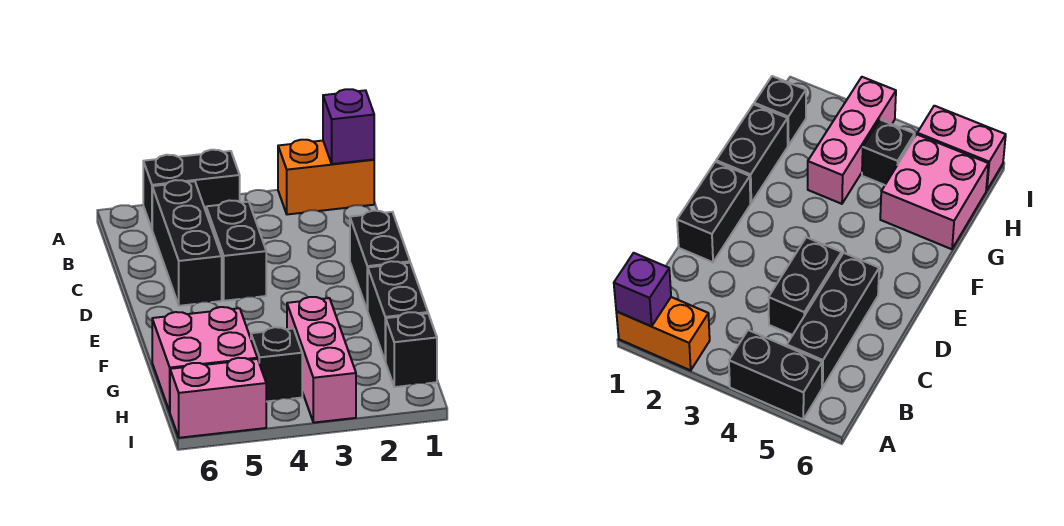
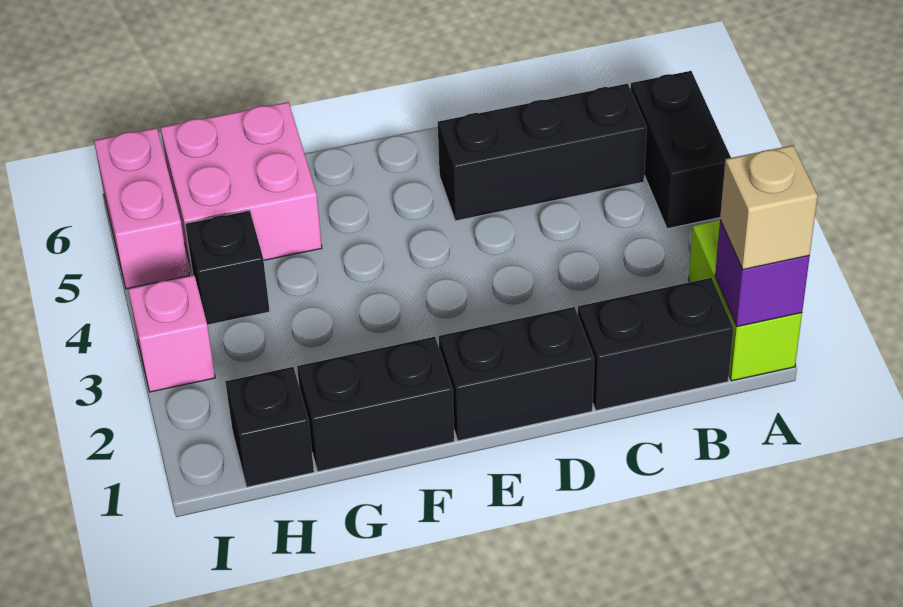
orange 1x2 brick [278,140,374,214] -> lime 1x2 brick [689,220,802,381]
none -> tan 1x1 brick [720,145,818,270]
black 1x2 brick [206,200,266,301] -> black 1x2 brick moved to [578,278,733,410]
pink 1x3 brick [287,297,356,423] -> pink 1x1 brick [128,275,215,392]

